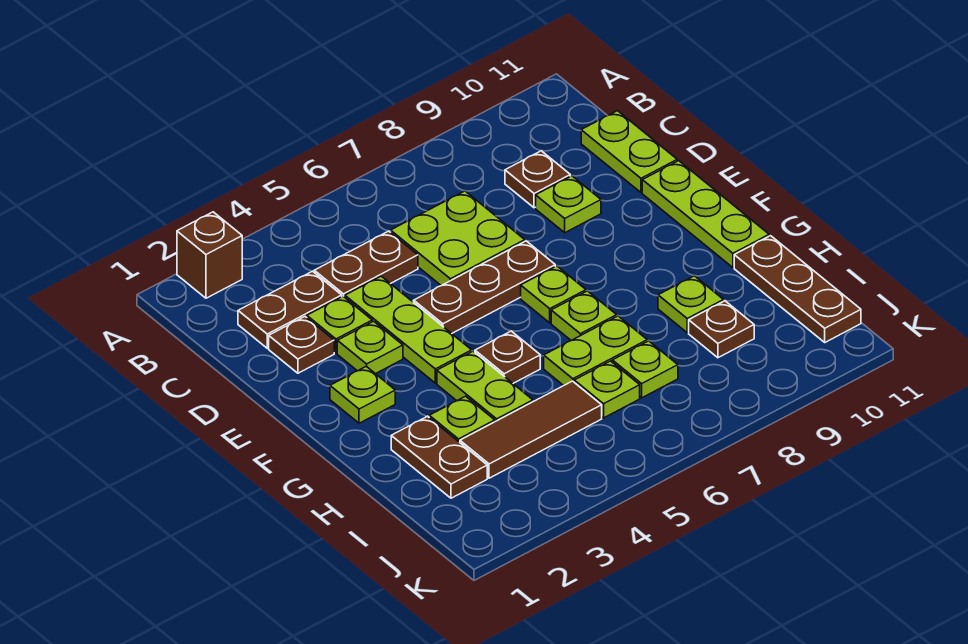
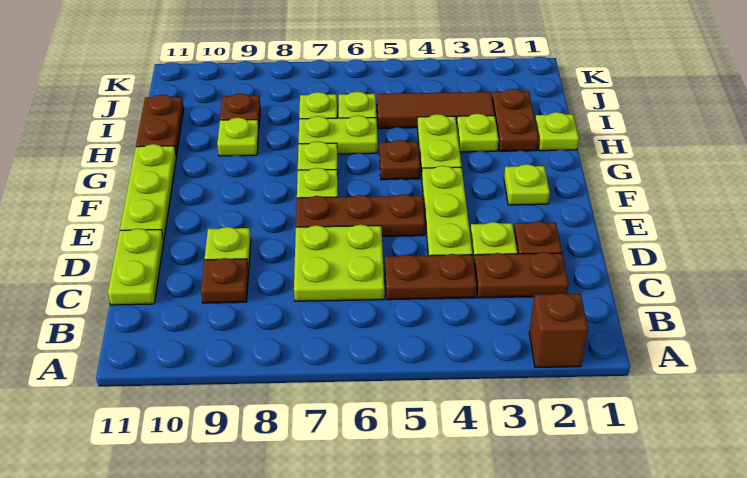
lime 1x1 plate [337,321,403,374] -> lime 1x1 plate moved to [535,112,579,151]
brown 1x3 plate [734,236,861,342] -> brown 1x2 plate [136,95,184,156]

